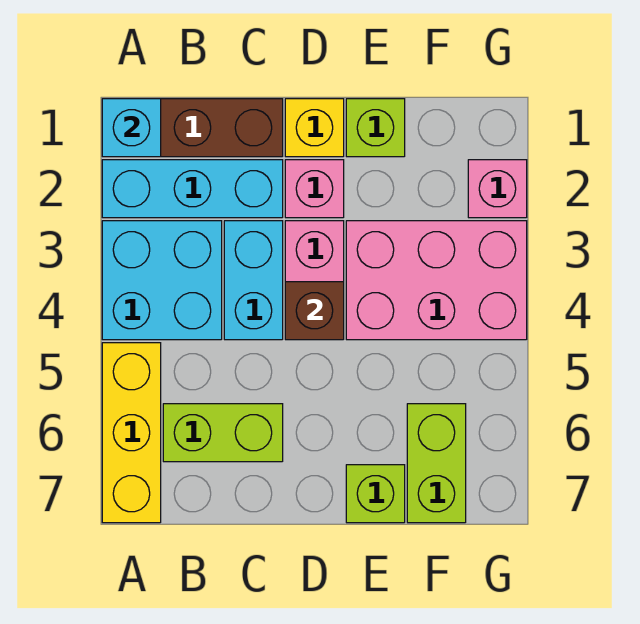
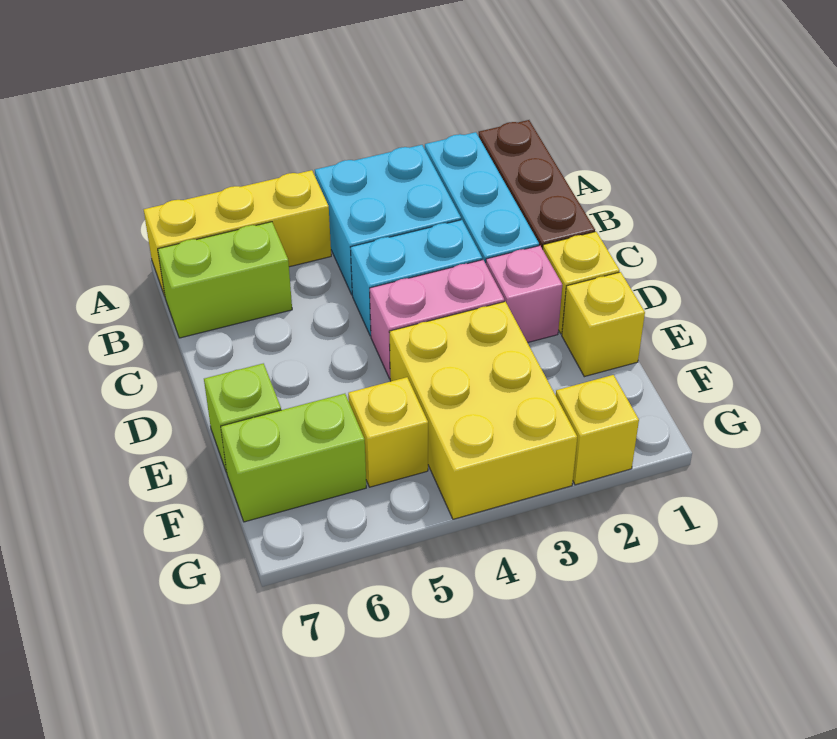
cyan 1x1 brick [102,99,161,157] -> none
lime 1x2 brick [163,404,283,462] -> lime 1x2 brick turned to [158,222,292,338]
brown 1x1 brick [285,282,344,340] -> none
lime 1x1 brick [346,99,405,157] -> yellow 1x1 brick [562,272,645,377]
pink 2x3 brick [346,221,527,340] -> yellow 2x3 brick [389,302,577,519]
none -> yellow 1x1 brick [348,377,428,487]
pink 1x1 brick [468,160,527,218] -> yellow 1x1 brick [556,375,639,485]

